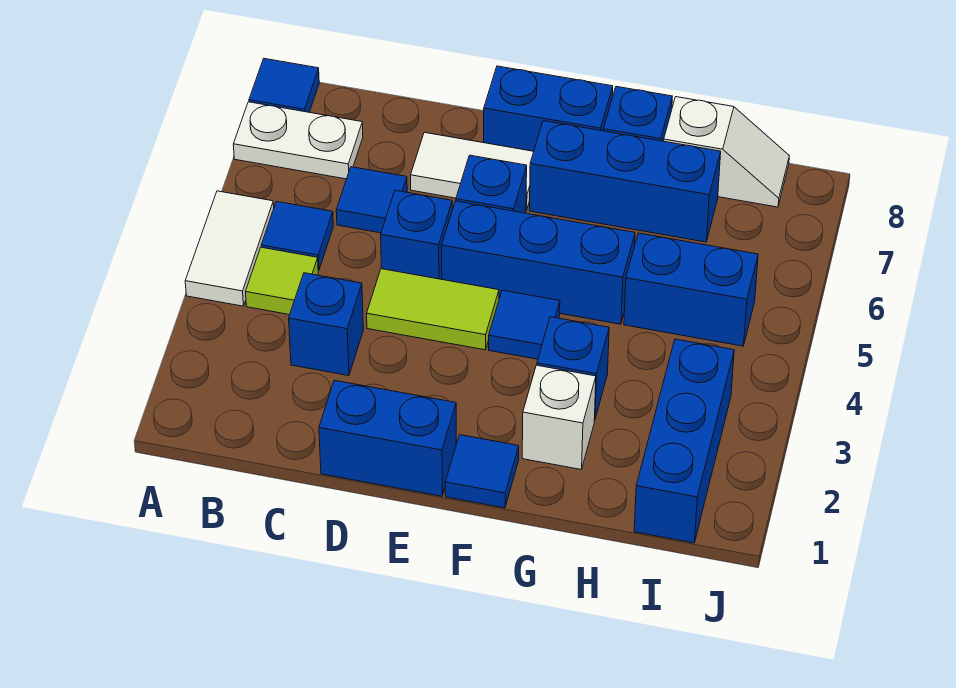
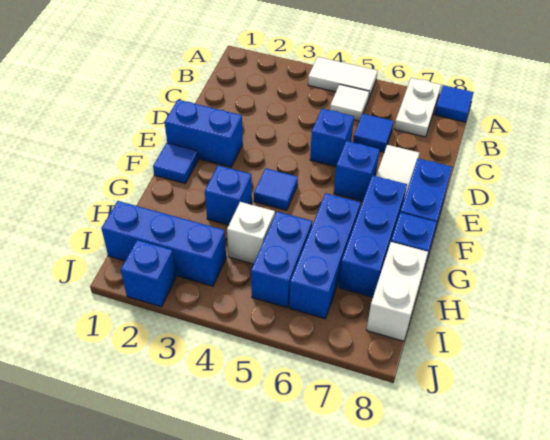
lime 1x1 tile [246,247,318,315] -> none
blue 1x1 tile [261,201,333,270] -> white 1x1 tile [330,84,369,121]
blue 1x1 brick [289,273,363,376] -> blue 1x1 brick moved to [121,240,176,307]
blue 1x2 brick [319,380,456,496] -> blue 1x2 brick turned to [165,100,243,167]
lime 1x2 tile [367,269,499,350] -> none
blue 1x3 brick [442,201,635,324] -> blue 1x3 brick moved to [289,193,360,319]
white 1x1 brick [522,365,596,469] -> white 1x1 brick moved to [227,202,275,264]
white 1x2 slope [664,97,789,207] -> white 1x2 brick [367,242,428,341]

